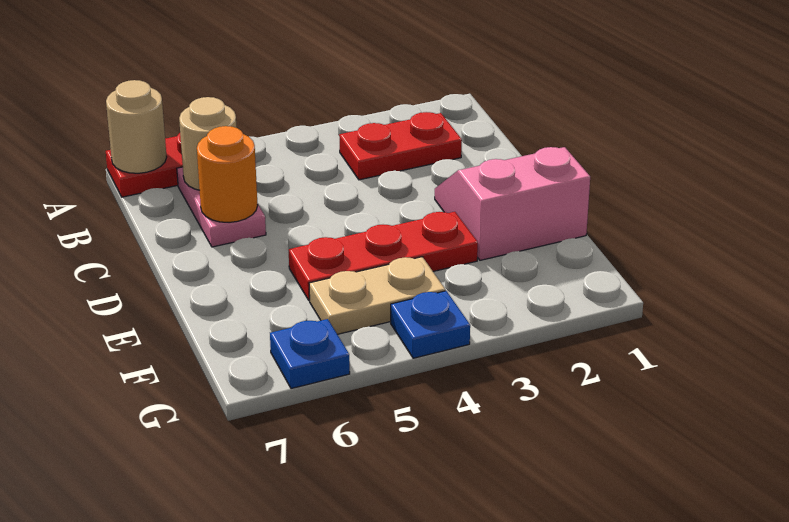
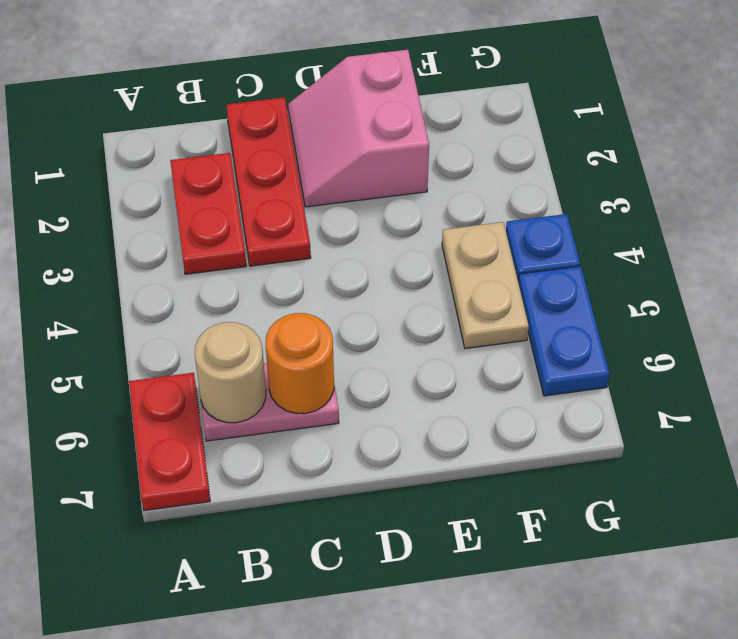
tan 1x1 round brick [106,80,167,173] -> none
red 1x3 plate [289,212,478,301] -> red 1x3 plate moved to [226,97,311,266]
blue 1x1 plate [270,319,350,389] -> blue 1x2 plate [518,266,609,396]

